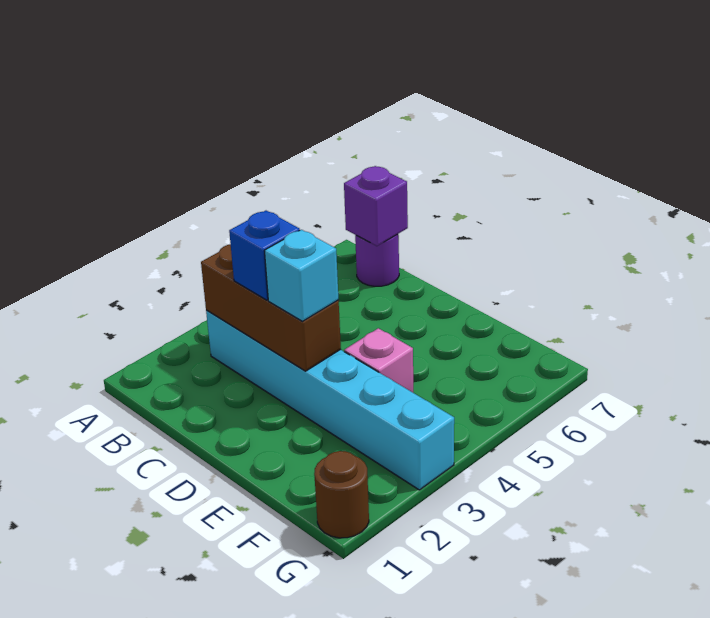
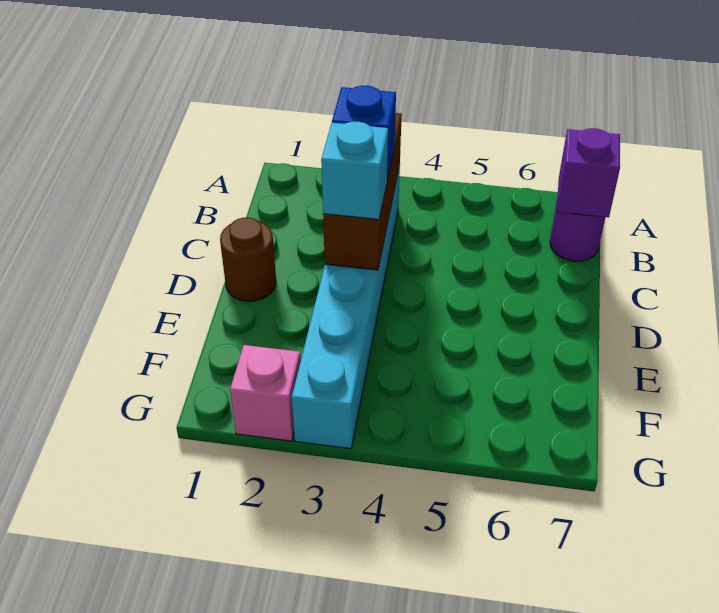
pink 1x1 brick [344,328,413,392] -> pink 1x1 brick moved to [230,345,301,441]
brown 1x1 round brick [314,451,369,538] -> brown 1x1 round brick moved to [220,217,276,301]

